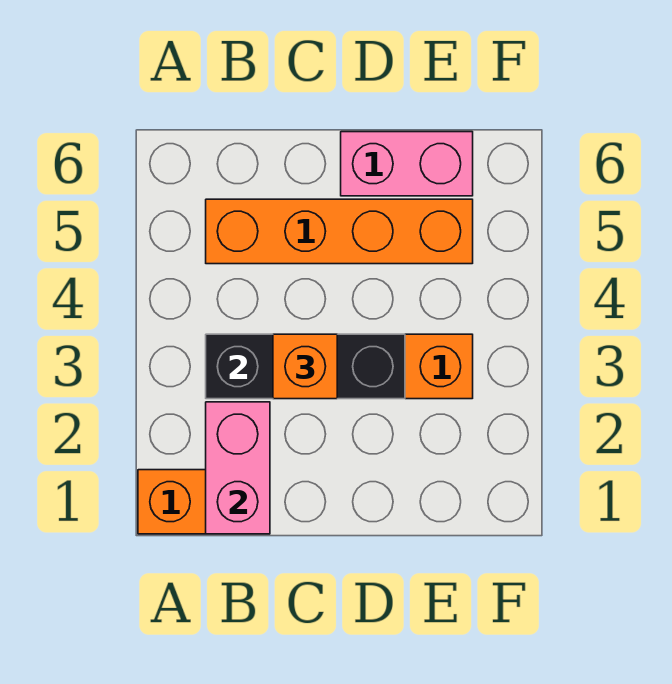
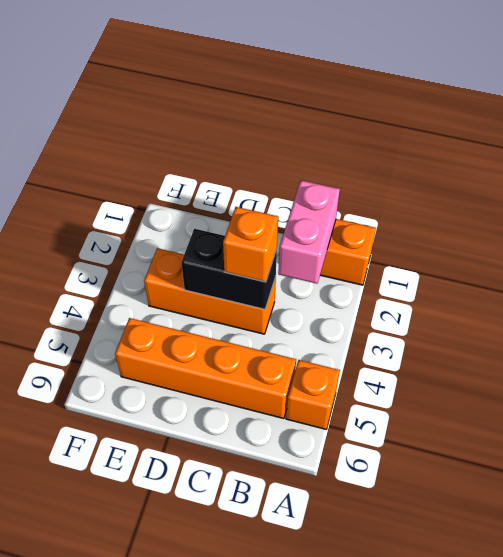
none -> orange 1x1 brick [286,360,340,429]
black 1x3 brick [206,334,405,399] -> black 1x2 brick [181,229,277,309]
pink 1x2 brick [341,132,473,196] -> none

